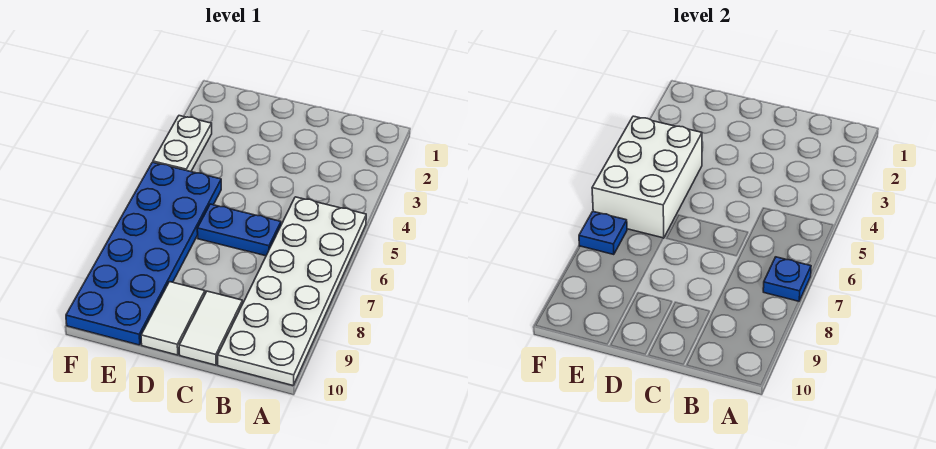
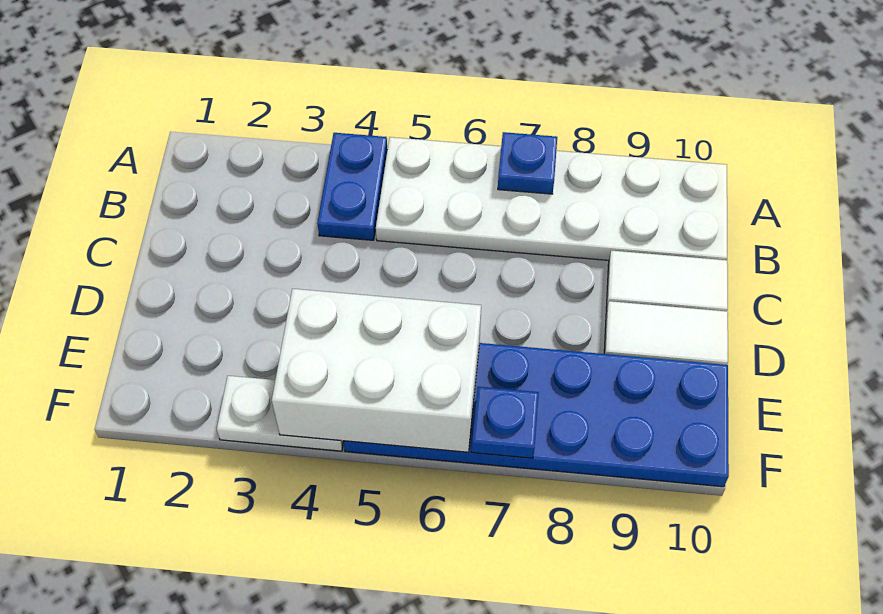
blue 1x2 plate [197,204,281,256] -> blue 1x2 plate moved to [318,133,387,240]

